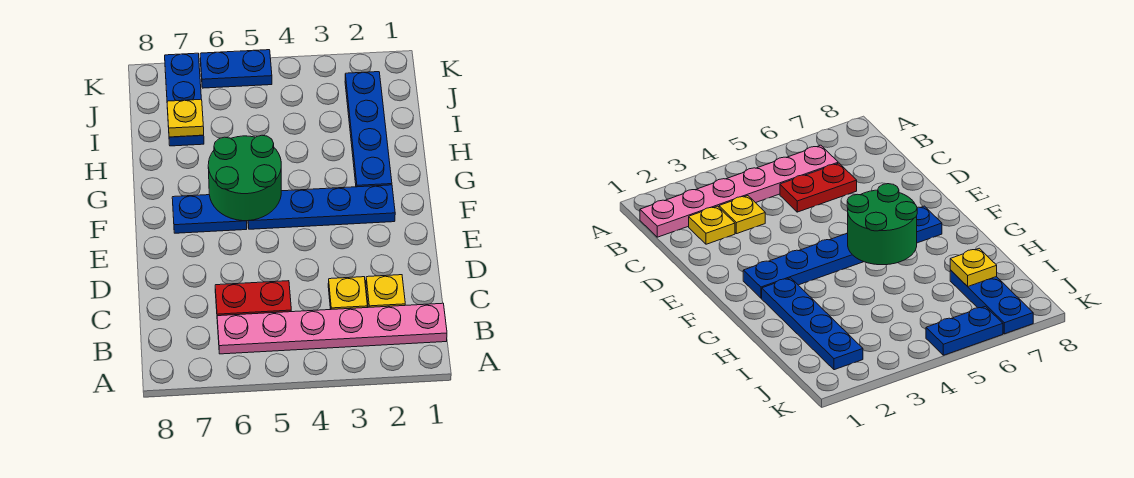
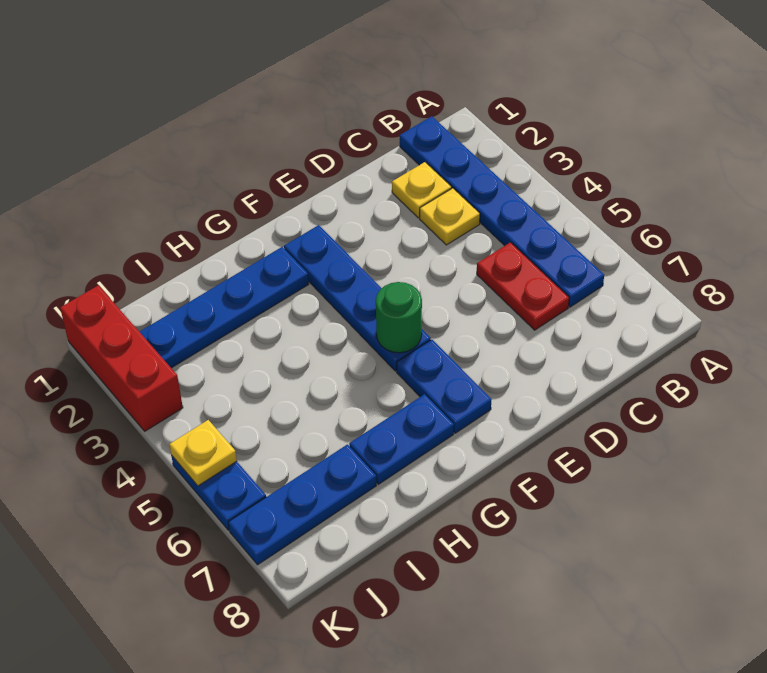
pink 1x6 plate [217,303,447,354] -> blue 1x6 plate [400,116,604,307]
green 2x2 round brick [208,135,281,221] -> green 1x1 round brick [376,282,422,353]
none -> blue 1x2 plate [349,394,454,484]
yellow 1x1 plate [167,99,204,137] -> yellow 1x1 plate moved to [169,420,237,486]
none -> red 1x3 brick [60,285,183,431]

